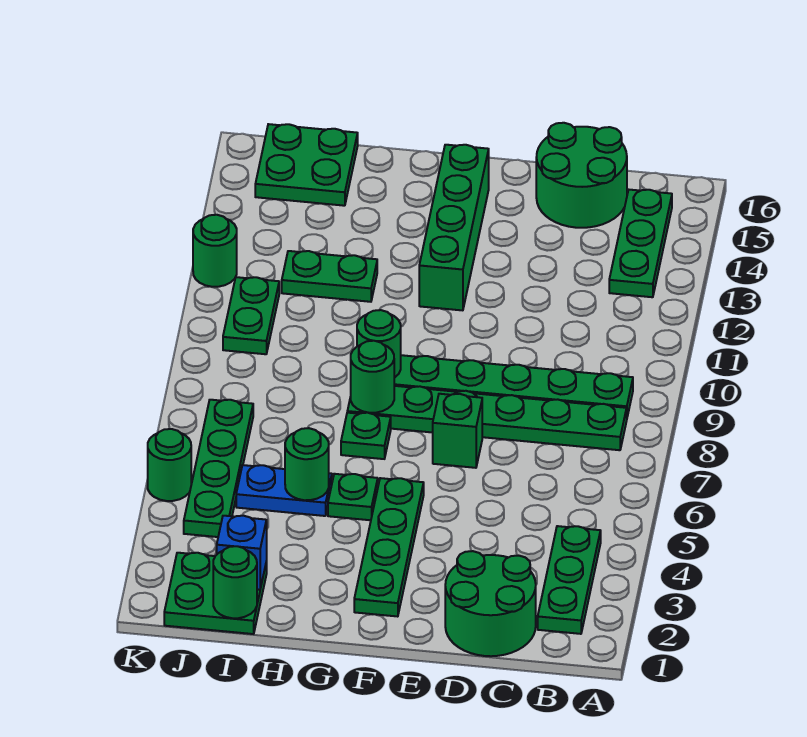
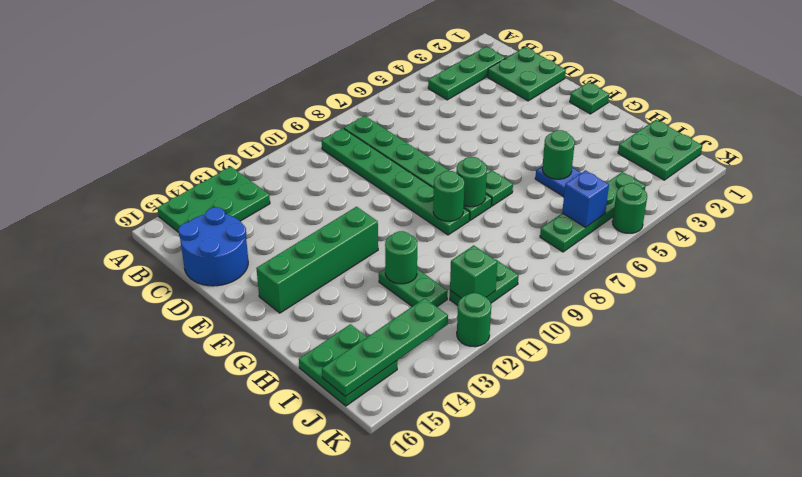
green 1x3 plate [609,190,672,297] -> green 2x3 plate [157,167,270,232]
green 2x2 round brick [445,551,536,656] -> green 2x2 plate [488,47,566,101]
green 2x2 round brick [536,123,627,228] -> blue 2x2 round brick [178,207,248,286]
green 1x1 brick [433,394,482,468] -> green 1x1 brick moved to [450,245,497,298]
green 1x4 plate [354,478,424,617] -> green 1x4 plate moved to [322,298,448,397]
green 1x1 plate [328,474,378,520] -> green 1x1 plate moved to [570,82,609,114]
green 1x1 round brick [213,546,257,618] -> green 1x1 round brick moved to [385,231,417,284]
blue 1x1 brick [217,516,267,590] -> blue 1x1 brick moved to [562,170,609,228]

